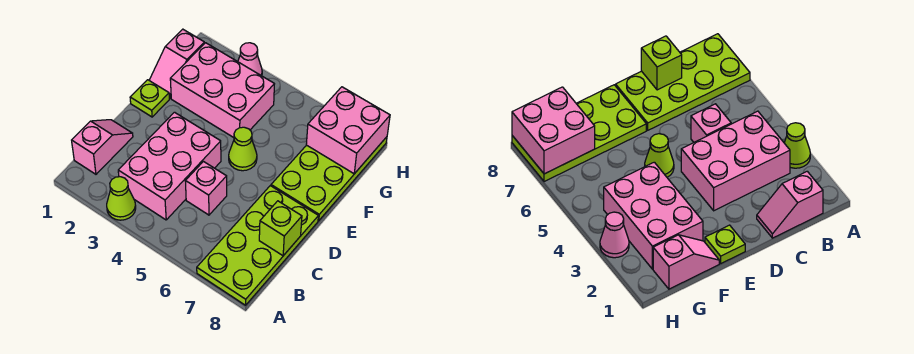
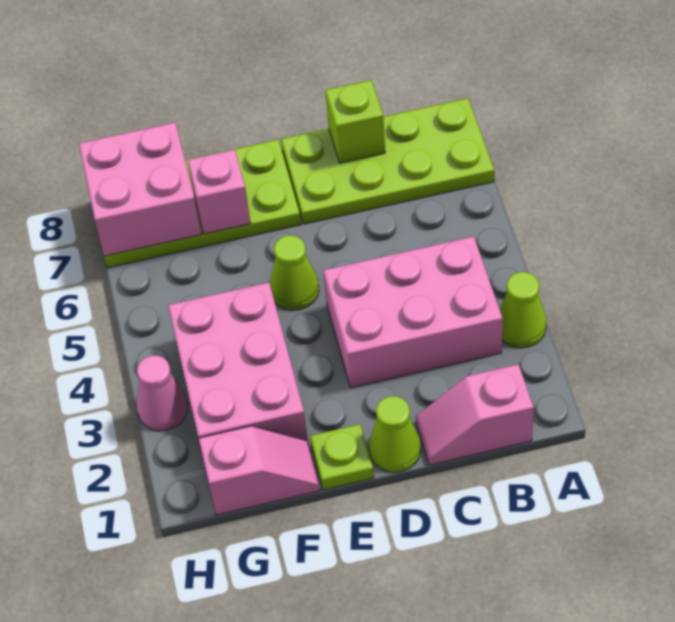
pink 1x1 brick [185,162,227,215] -> pink 1x1 brick moved to [188,150,250,234]
none -> lime 1x1 cone [369,396,421,472]

